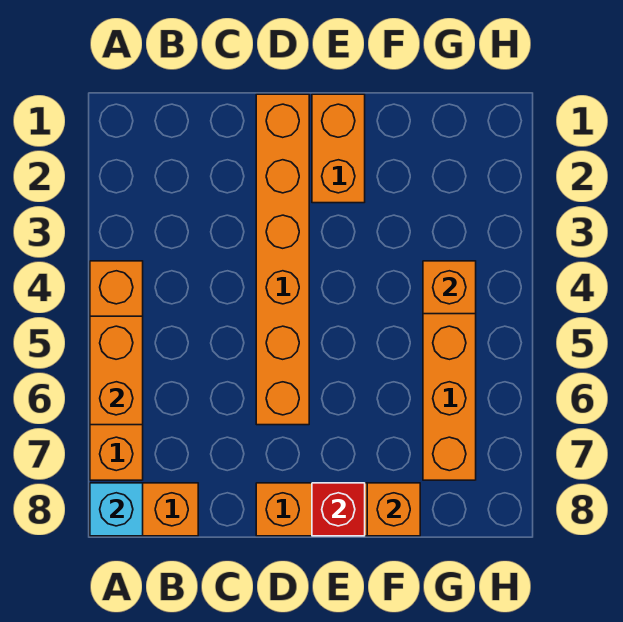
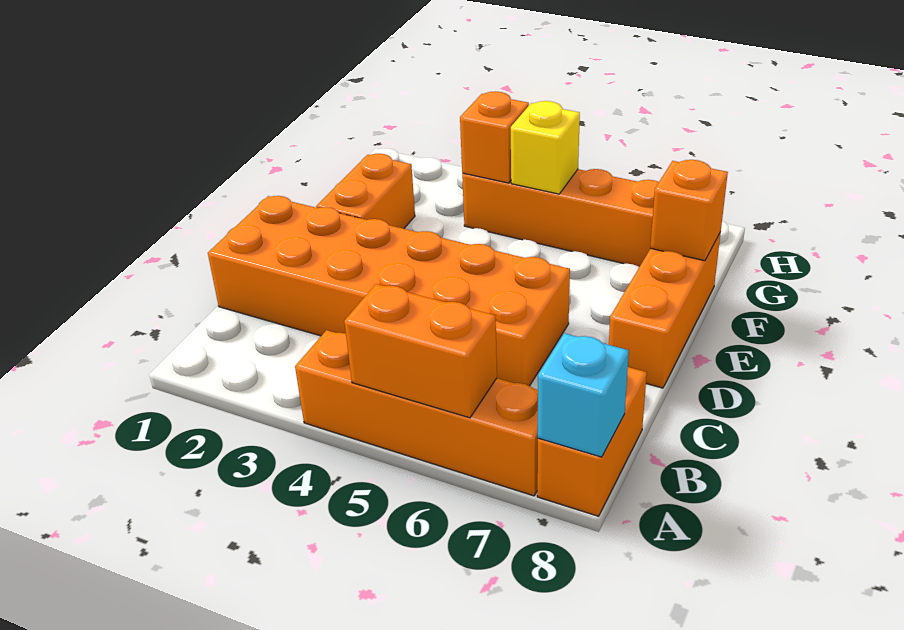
orange 1x6 brick [256,94,309,425] -> orange 2x6 brick [208,196,570,386]
orange 1x2 brick [312,94,365,203] -> orange 1x2 brick turned to [316,154,415,229]
red 1x1 brick [312,483,365,536] -> none
none -> yellow 1x1 brick [511,101,580,194]

